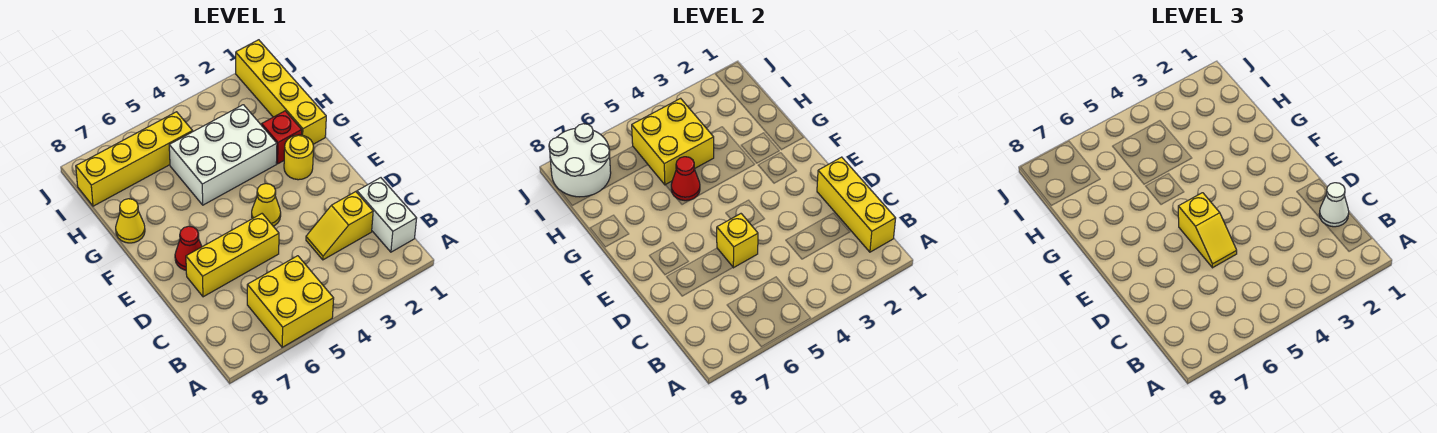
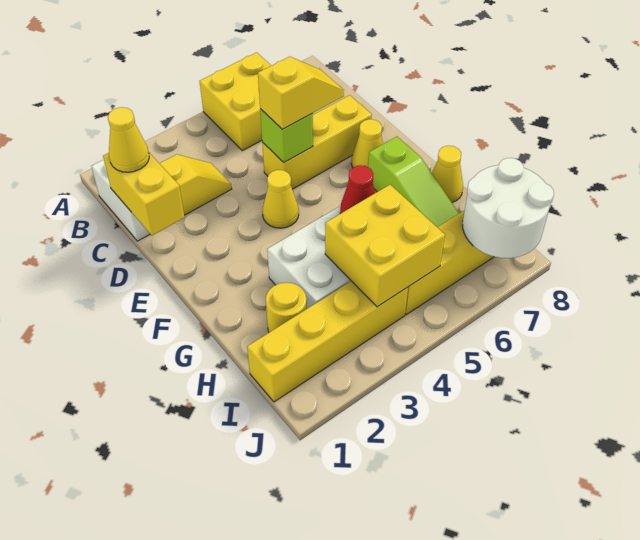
yellow 1x3 brick [817,157,896,252] -> yellow 1x2 brick [103,153,184,235]
white 1x1 cone [1319,183,1349,227] -> yellow 1x1 cone [108,107,149,172]
yellow 1x1 brick [717,214,758,268] -> lime 1x1 brick [260,109,313,162]
yellow 1x2 slope [1178,193,1237,268] -> yellow 1x2 slope turned to [258,57,344,129]
red 1x1 cone [175,226,202,270] -> yellow 1x1 cone [351,119,383,168]
yellow 1x1 round brick [284,135,314,180] -> yellow 1x1 round brick moved to [266,283,307,332]
none -> lime 1x3 slope [368,136,459,227]
yellow 1x4 brick [236,40,326,144] -> yellow 1x4 brick turned to [247,281,408,402]
red 1x1 brick [262,111,302,164] -> none

